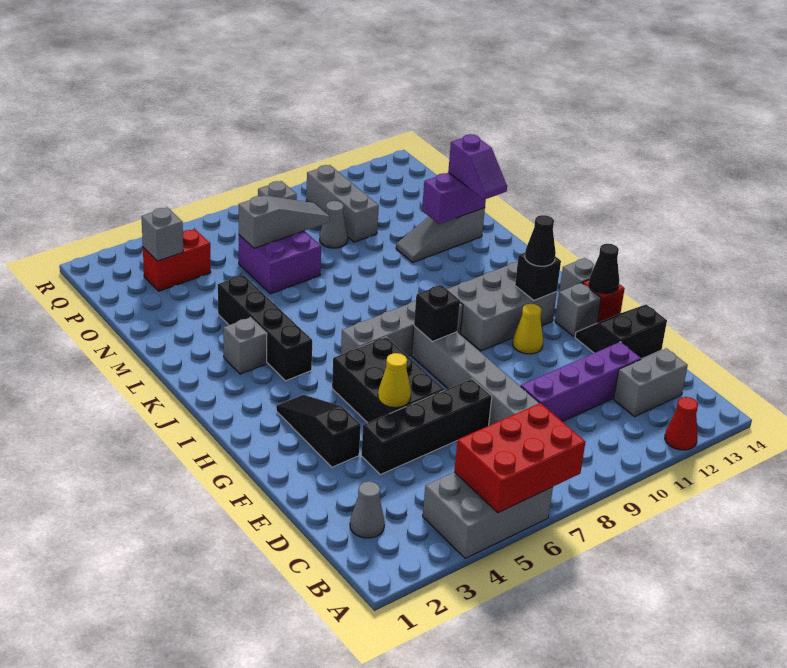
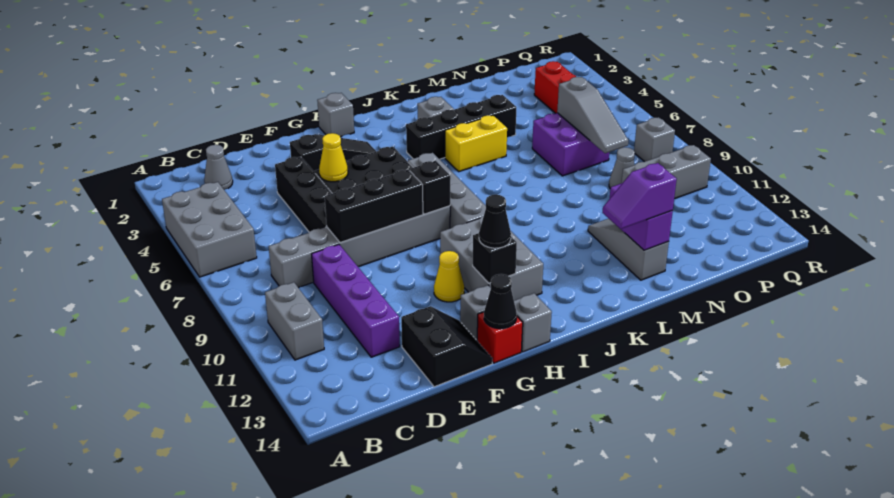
red 2x3 brick [454,403,585,513] -> none
red 1x1 cone [665,397,698,450] -> none
grey 1x2 brick [614,348,688,417] -> grey 1x2 brick moved to [265,282,324,360]
none -> black 1x3 brick [325,170,423,243]
none -> yellow 1x2 brick [445,115,507,172]
grey 1x1 brick [141,207,183,261] -> grey 1x1 brick moved to [317,93,354,137]

